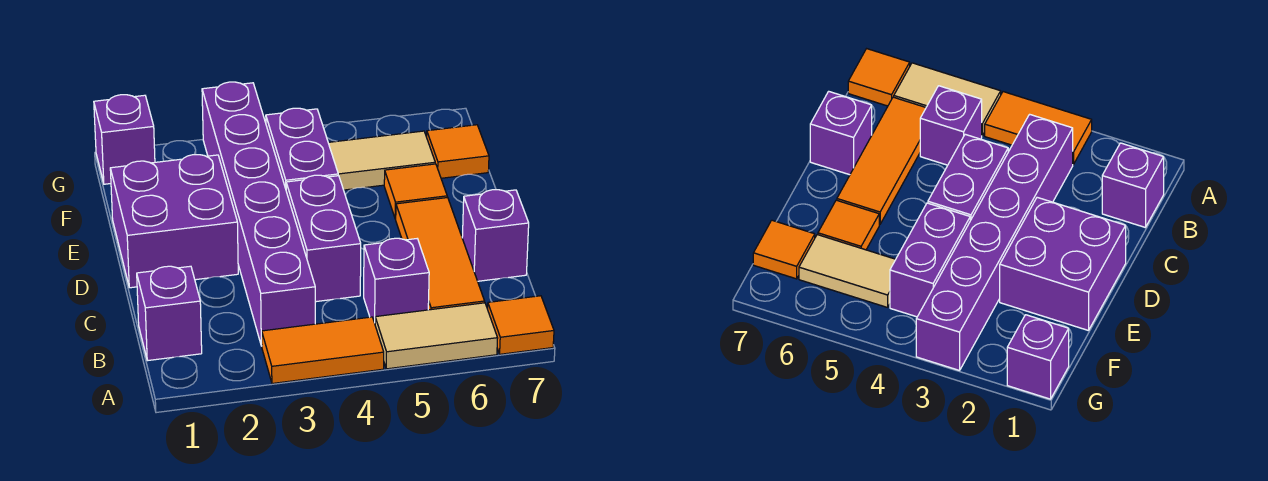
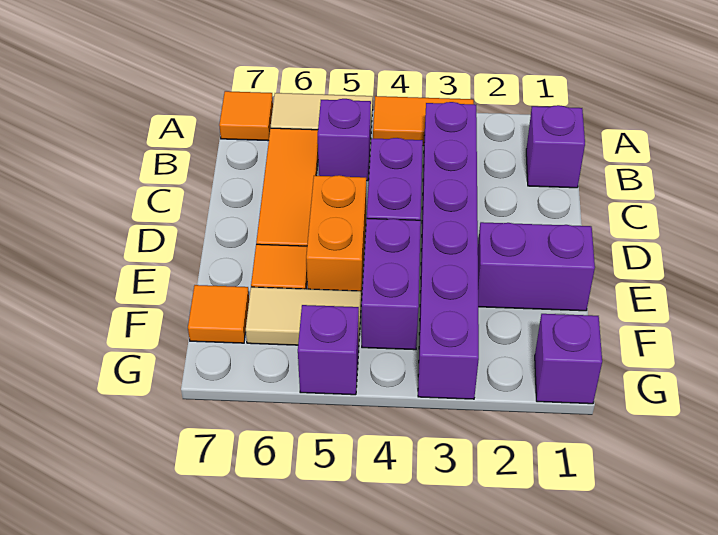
purple 1x1 brick [462,190,529,281] -> purple 1x1 brick moved to [298,305,359,395]
purple 2x2 brick [110,155,238,288] -> purple 1x2 brick [478,222,595,311]
none -> orange 1x2 brick [306,175,366,300]

